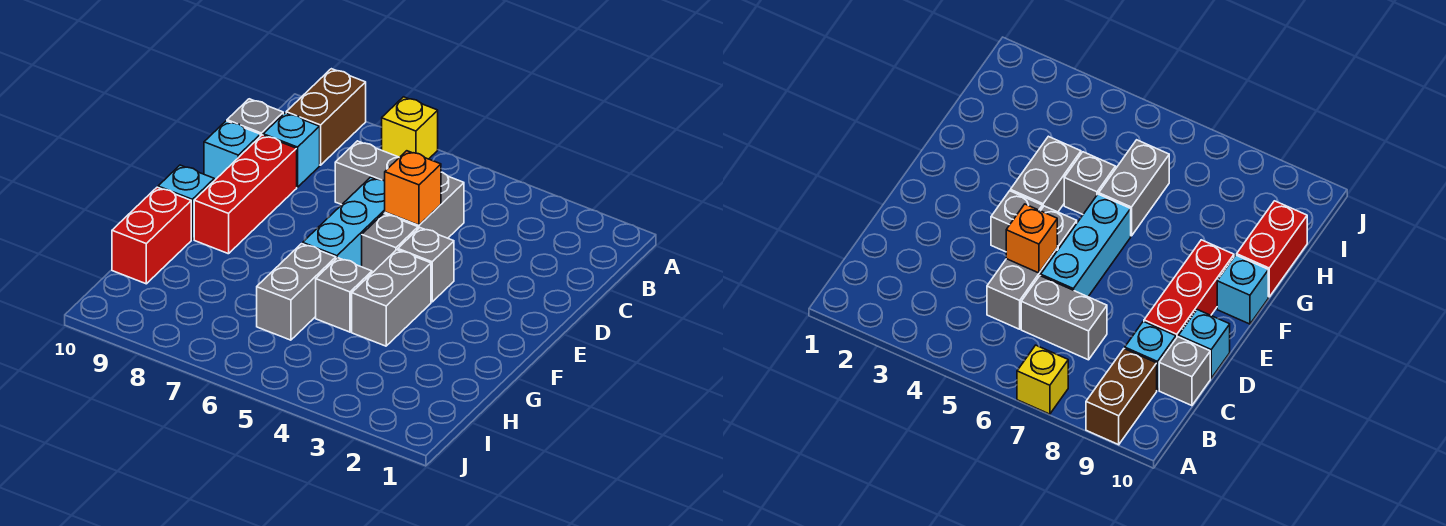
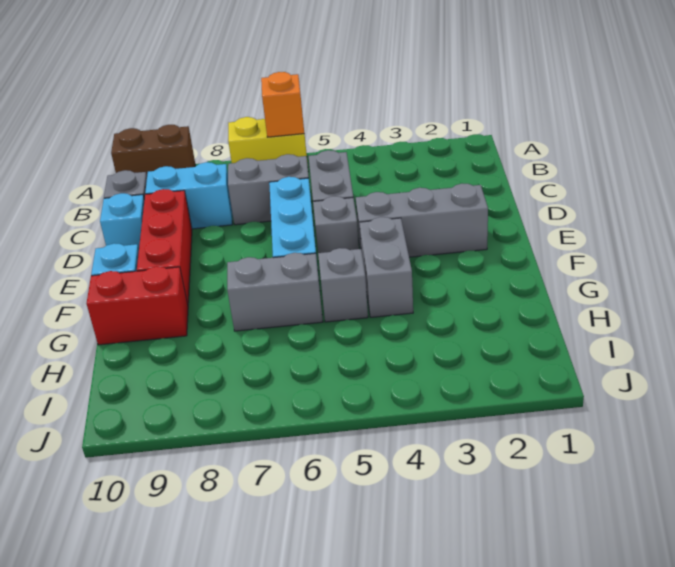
yellow 1x1 brick [382,97,438,159] -> yellow 1x2 brick [228,117,308,165]
brown 1x2 brick [286,69,366,165] -> brown 1x2 brick turned to [111,125,195,175]
cyan 1x1 brick [263,113,320,187] -> cyan 1x2 brick [145,162,232,229]
orange 1x1 brick [385,151,441,225] -> orange 1x1 brick moved to [261,72,304,137]
grey 1x1 brick [398,228,454,302] -> grey 1x3 brick [356,184,488,257]
grey 1x2 brick [257,244,336,340] -> grey 1x2 brick turned to [227,253,323,331]
red 1x2 brick [112,187,191,284] -> red 1x2 brick turned to [86,266,188,345]

